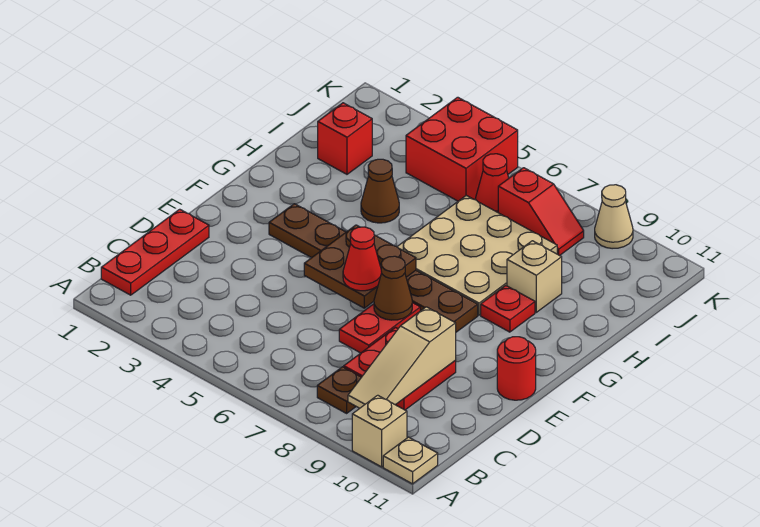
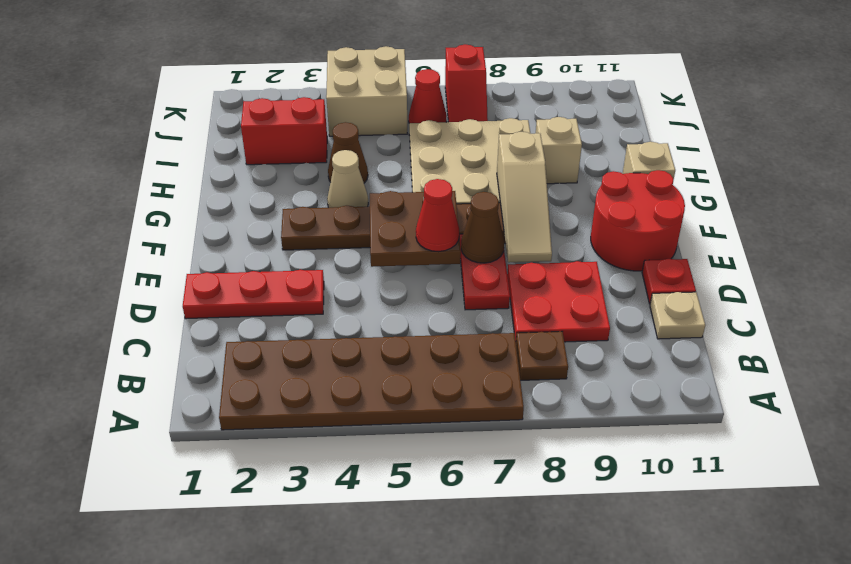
none -> brown 2x6 plate [219,333,524,430]
tan 1x1 brick [352,395,407,467] -> tan 1x1 brick moved to [623,142,675,180]
tan 1x1 plate [383,437,438,484] -> tan 1x1 plate moved to [650,292,705,339]
red 1x3 plate [101,209,209,295] -> red 1x3 plate turned to [183,270,324,319]
tan 1x3 slope [348,307,456,408] -> tan 1x3 slope moved to [497,132,552,262]
red 1x1 round brick [497,337,536,400] -> red 2x2 round brick [591,170,685,271]
red 1x1 plate [481,286,535,332] -> red 1x1 plate moved to [642,259,696,304]
red 1x1 brick [318,103,372,174] -> red 1x2 brick [241,97,327,165]
red 2x2 brick [406,97,518,201] -> tan 2x2 brick [326,46,407,136]
red 1x2 slope [498,168,584,256] -> red 1x2 slope turned to [445,44,488,122]
tan 1x1 cone [595,185,633,249] -> tan 1x1 cone moved to [327,150,368,208]

